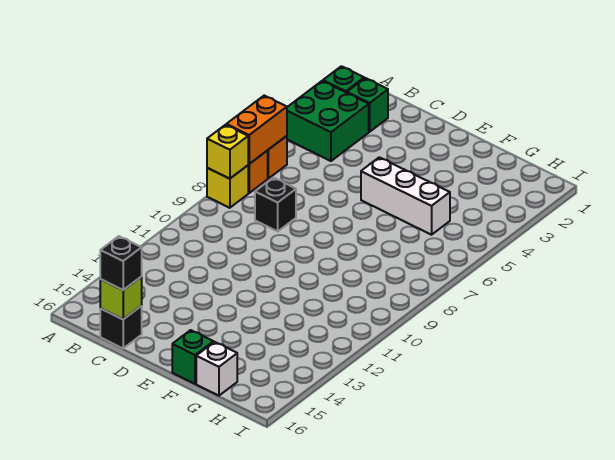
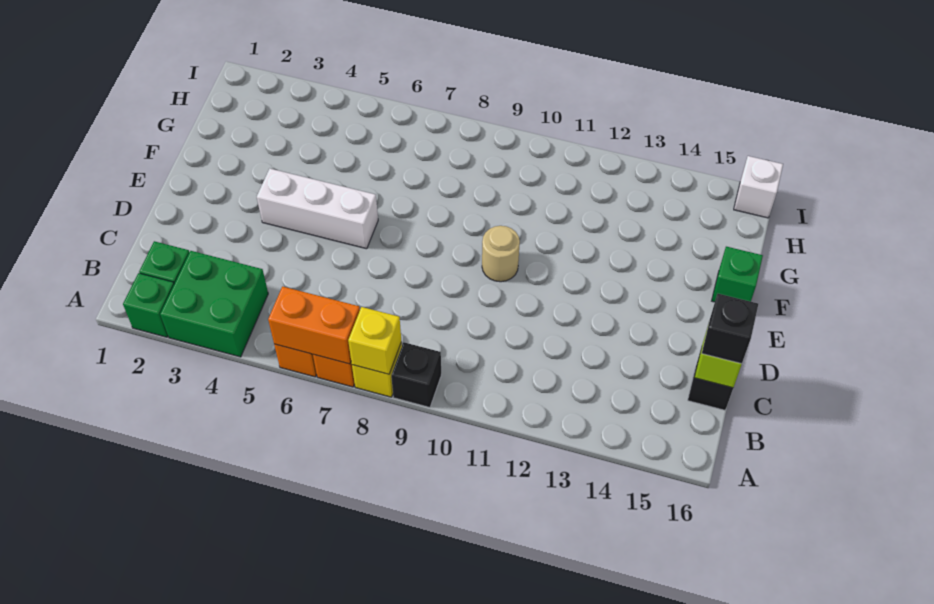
black 1x1 brick [255,178,296,231] -> black 1x1 brick moved to [391,342,441,407]
white 1x3 brick [361,157,450,235] -> white 1x3 brick turned to [257,169,378,249]
none -> tan 1x1 round brick [482,226,520,282]
white 1x1 brick [196,342,237,396] -> white 1x1 brick moved to [734,156,783,218]

